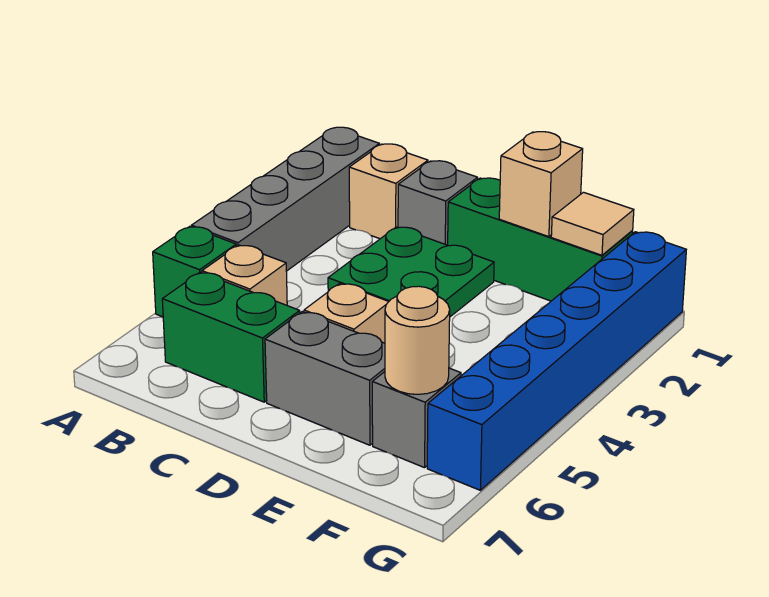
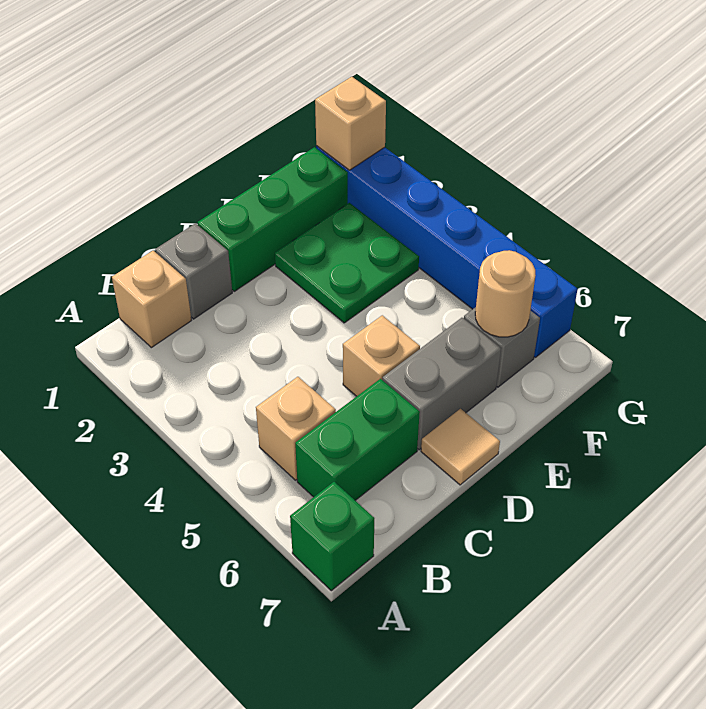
grey 1x4 brick [191,127,380,271] -> none
green 1x1 brick [153,227,236,317] -> green 1x1 brick moved to [290,482,374,591]
green 2x2 plate [328,227,494,317] -> green 2x2 plate moved to [275,203,419,323]
tan 1x1 brick [499,132,583,237] -> tan 1x1 brick moved to [315,77,386,170]
tan 1x1 tile [551,192,634,255] -> tan 1x1 tile moved to [421,409,500,485]

